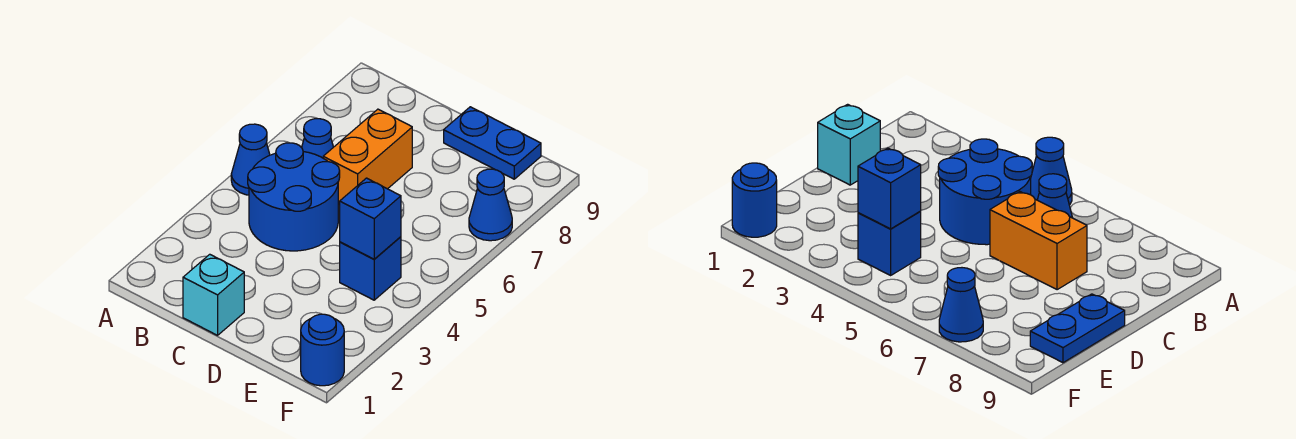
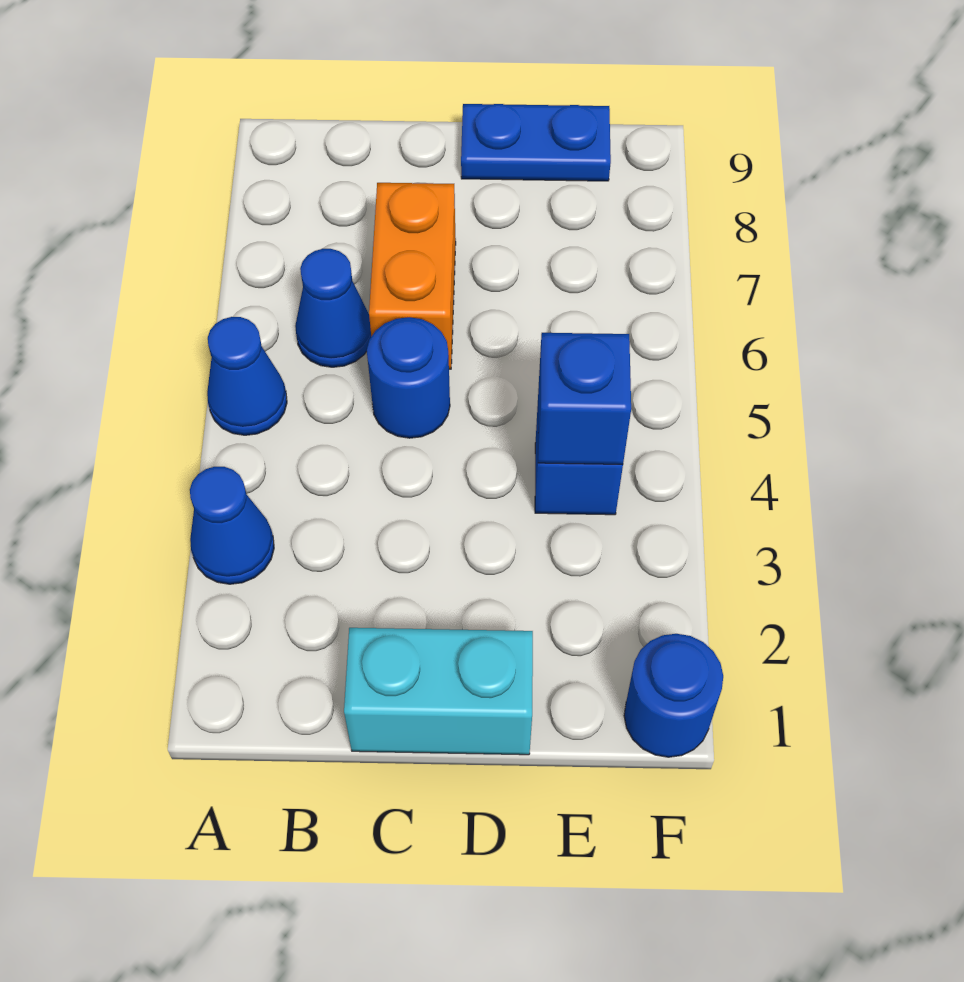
blue 2x2 round brick [248,143,340,251] -> blue 1x1 round brick [367,317,450,438]
cyan 1x1 brick [183,254,244,335] -> cyan 1x2 brick [344,628,533,755]
blue 1x1 cone [469,169,512,241] -> blue 1x1 cone moved to [190,467,274,584]

